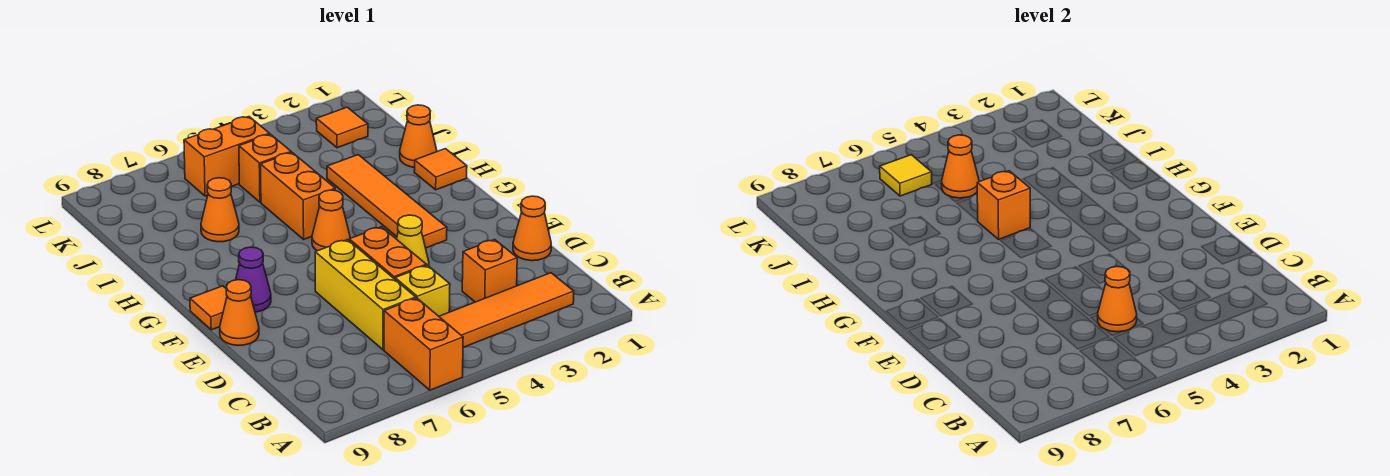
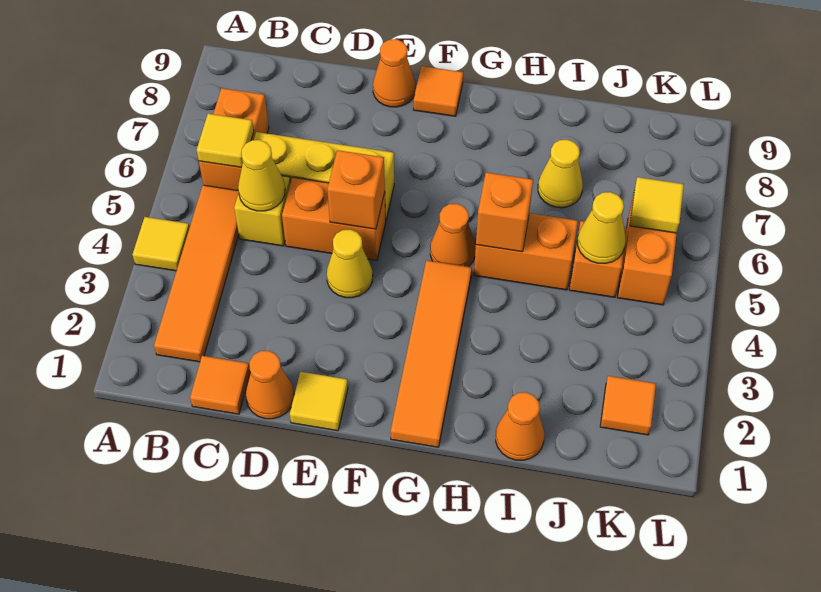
none -> yellow 1x1 tile [132,217,190,271]
orange 1x2 brick [384,298,463,390] -> orange 1x2 brick turned to [199,88,269,190]
none -> yellow 1x1 tile [197,114,254,168]
orange 1x1 brick [462,240,517,302] -> orange 1x1 brick moved to [327,150,385,229]
orange 1x1 cone [1098,266,1137,332] -> yellow 1x1 cone [238,140,285,211]
none -> yellow 1x1 tile [290,372,348,431]
orange 1x4 tile [327,155,447,248] -> orange 1x4 tile turned to [391,260,472,447]
purple 1x1 cone [236,247,271,312] -> none
orange 1x1 tile [414,149,467,190] -> orange 1x1 tile moved to [190,356,250,414]
orange 1x1 cone [201,178,239,242] -> yellow 1x1 cone [538,140,583,208]
orange 1x1 cone [941,135,979,198] -> yellow 1x1 cone [578,192,626,263]

